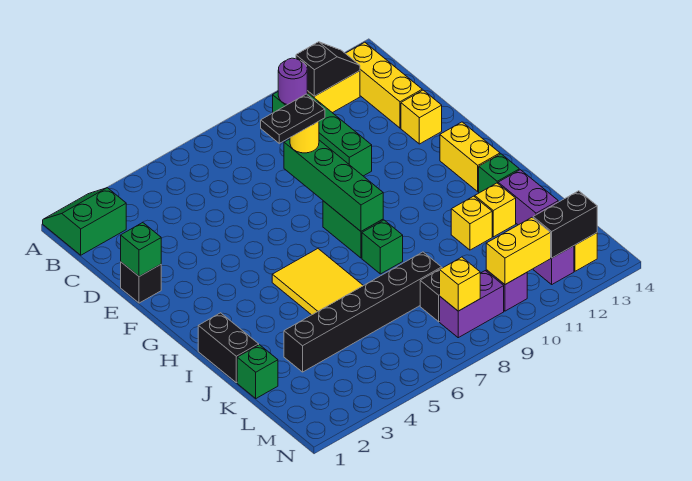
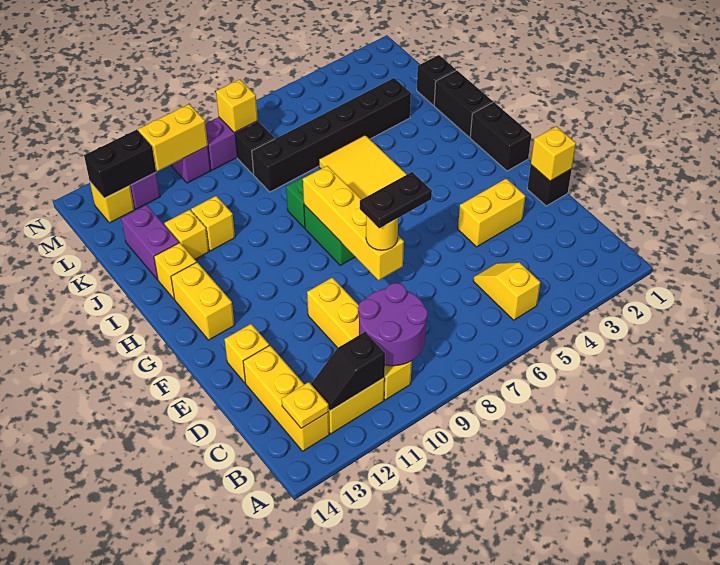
green 2x2 slope [43,188,126,255] -> none
none -> yellow 1x2 slope [473,262,540,320]
green 1x4 brick [273,92,372,176] -> yellow 1x4 brick [307,278,412,400]
purple 1x1 round brick [278,58,307,105] -> purple 2x2 round brick [358,283,428,366]
none -> yellow 1x1 plate [282,382,329,428]
green 1x1 brick [121,222,161,276] -> yellow 1x1 brick [531,126,576,181]
none -> yellow 1x2 brick [458,179,525,247]
green 1x4 brick [284,139,383,231] -> yellow 1x4 brick [303,166,404,280]
none -> black 1x2 brick [470,102,531,171]
green 1x1 brick [479,154,519,193] -> yellow 1x1 brick [154,243,196,299]
green 1x1 brick [237,345,278,398] -> black 1x1 brick [417,55,456,105]

